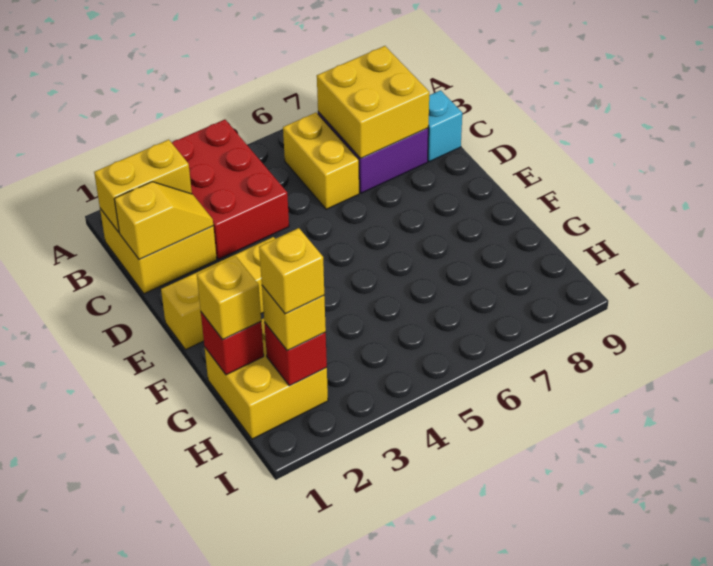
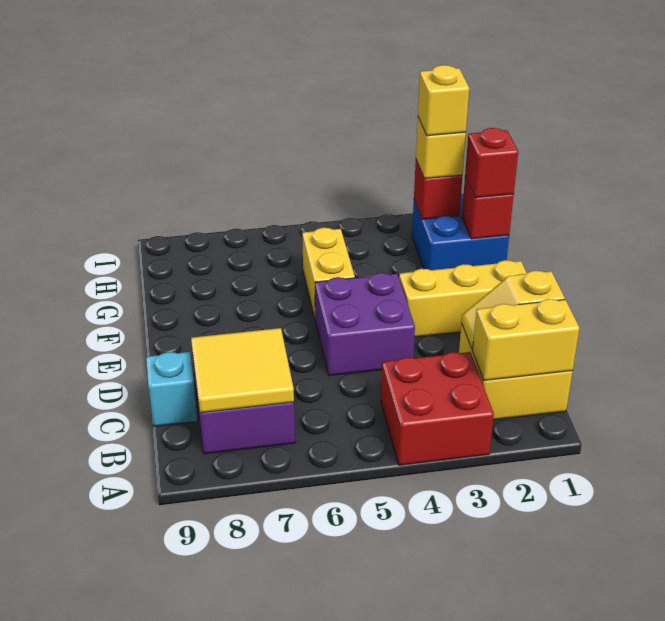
red 2x3 brick [172,120,289,259] -> red 2x2 brick [381,352,494,465]
yellow 1x2 brick [283,113,359,209] -> yellow 1x2 brick moved to [302,228,355,318]
yellow 2x2 brick [317,46,429,158] -> yellow 2x2 tile [191,328,294,413]
none -> purple 2x2 brick [315,273,415,376]
yellow 2x2 brick [205,318,328,439] -> blue 2x2 brick [412,194,509,270]
yellow 1x1 brick [197,256,261,340] -> red 1x1 brick [465,128,518,198]

